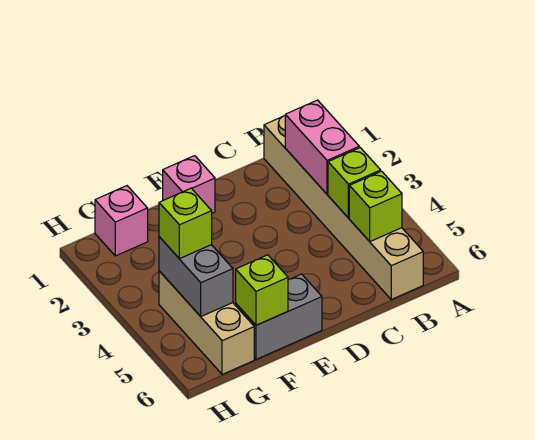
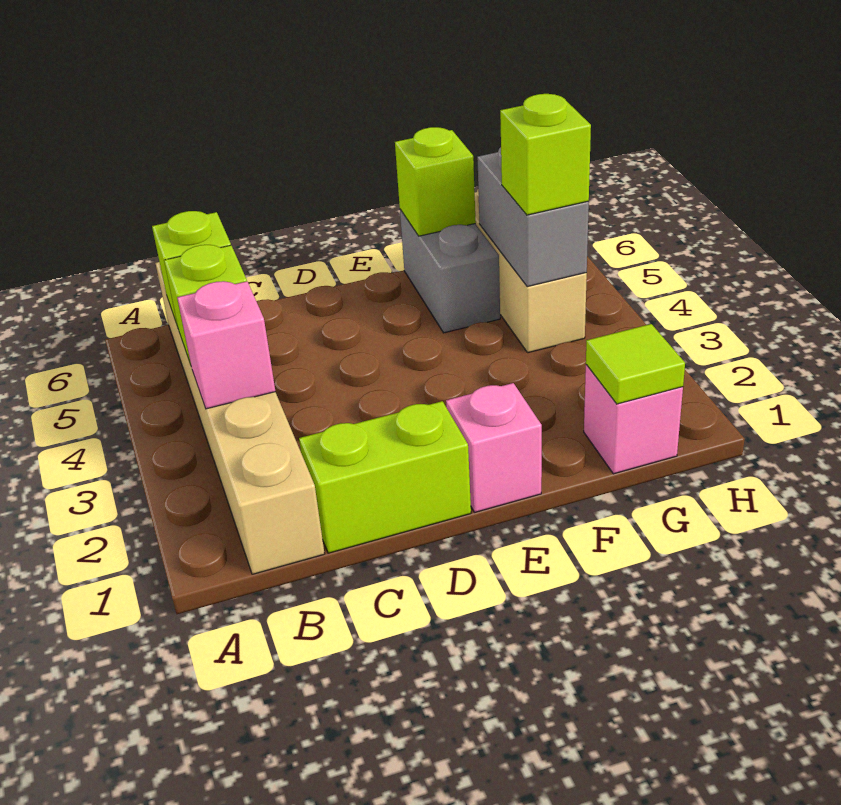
pink 1x2 brick [285,100,359,194] -> pink 1x1 brick [177,281,275,409]
none -> lime 1x2 brick [299,401,471,553]
grey 1x2 brick [236,274,322,359] -> grey 1x2 brick turned to [400,209,500,333]
none -> lime 1x1 tile [586,324,685,404]

